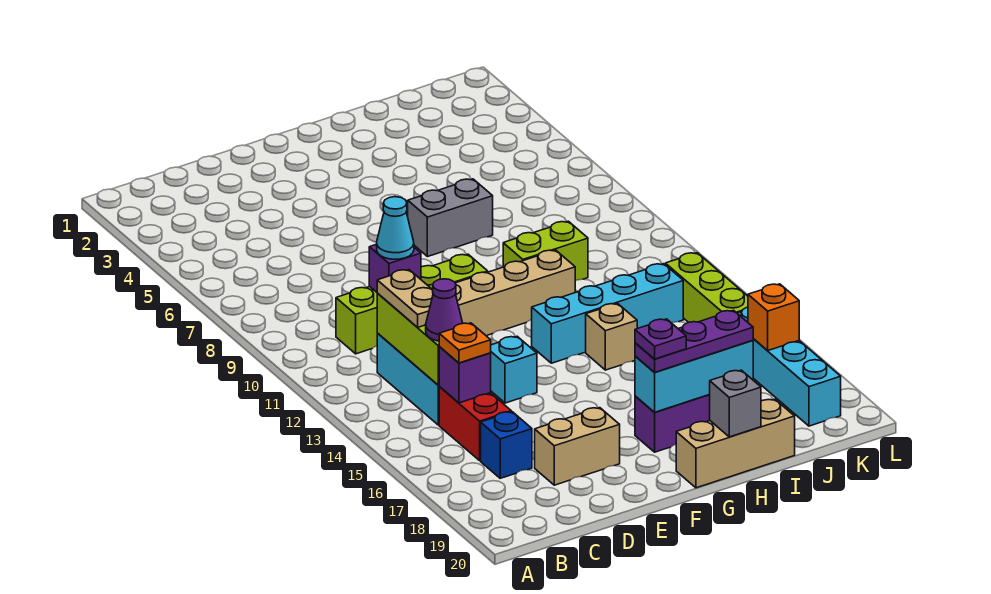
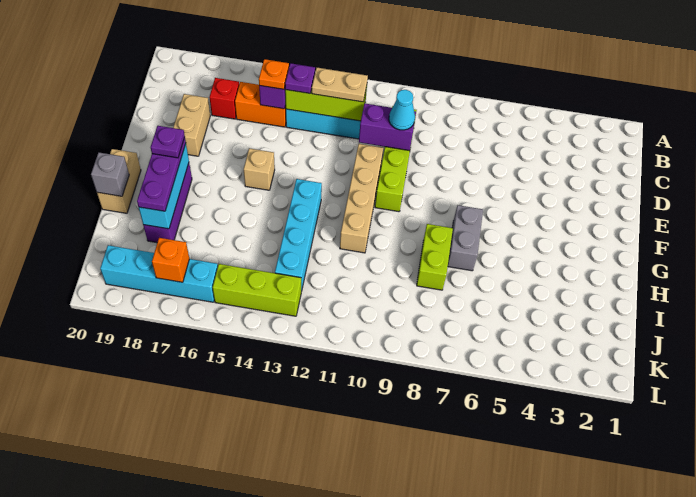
purple 1x1 cone [426,279,463,341] -> purple 1x1 plate [285,63,315,93]
red 1x2 brick [439,387,511,460] -> orange 1x2 brick [235,82,286,127]
blue 1x1 brick [481,412,532,478] -> red 1x1 brick [209,78,239,119]
purple 1x1 brick [369,244,421,292] -> purple 1x2 brick [359,103,416,151]
cyan 1x1 brick [491,336,537,403] -> none
tan 1x3 brick [676,399,795,488] -> tan 1x2 brick [97,149,141,213]
lime 1x2 brick [503,221,588,281] -> lime 1x2 brick moved to [417,224,453,290]
tan 1x1 brick [586,303,637,370] -> tan 1x1 brick moved to [244,148,275,190]

